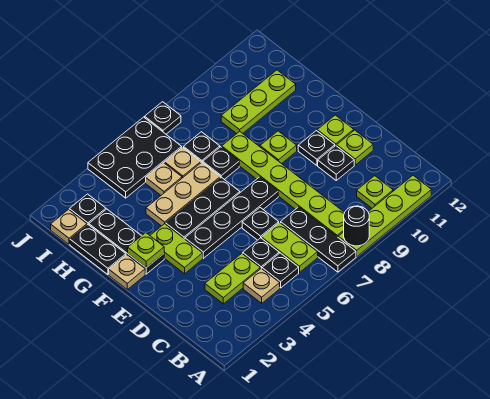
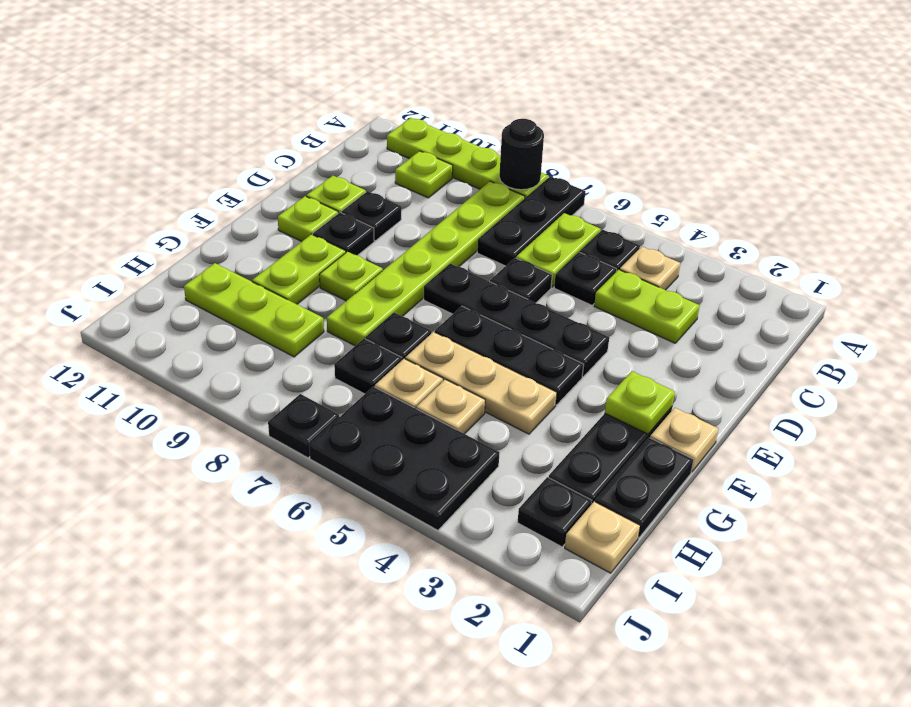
lime 1x2 plate [150,224,203,274] -> lime 1x2 plate moved to [252,234,346,304]

